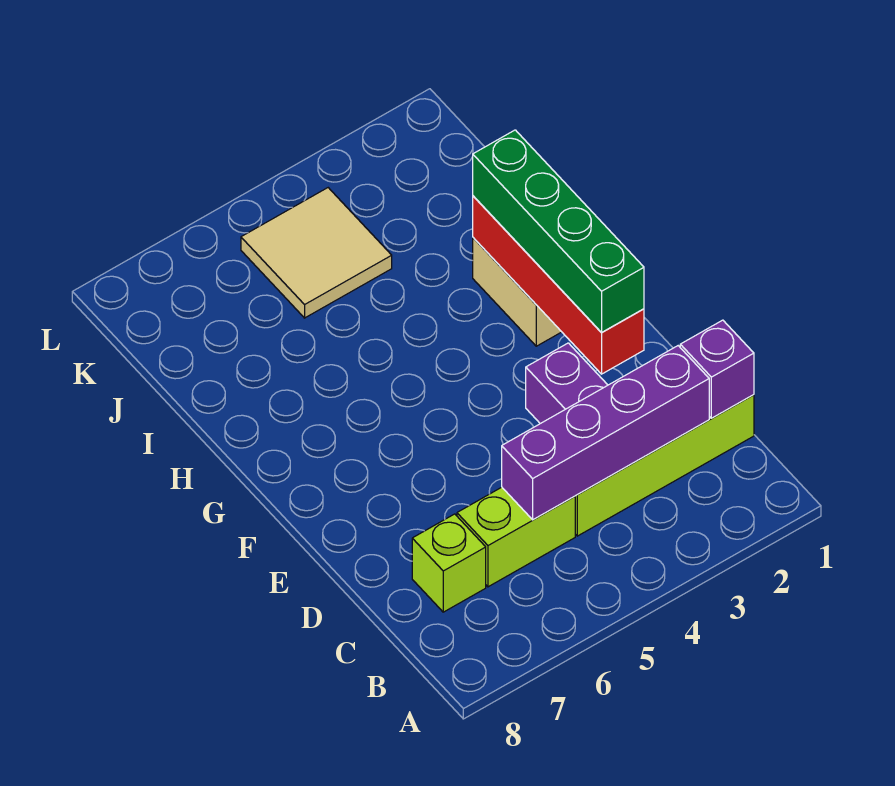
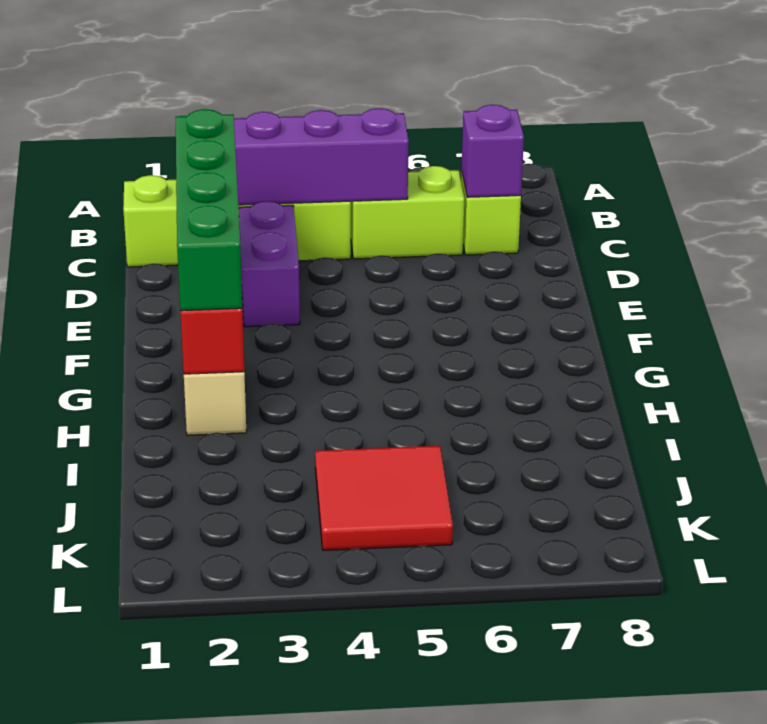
purple 1x1 brick [680,320,754,418] -> purple 1x1 brick moved to [462,105,524,197]
tan 2x2 tile [241,188,392,318] -> red 2x2 tile [315,446,453,550]

